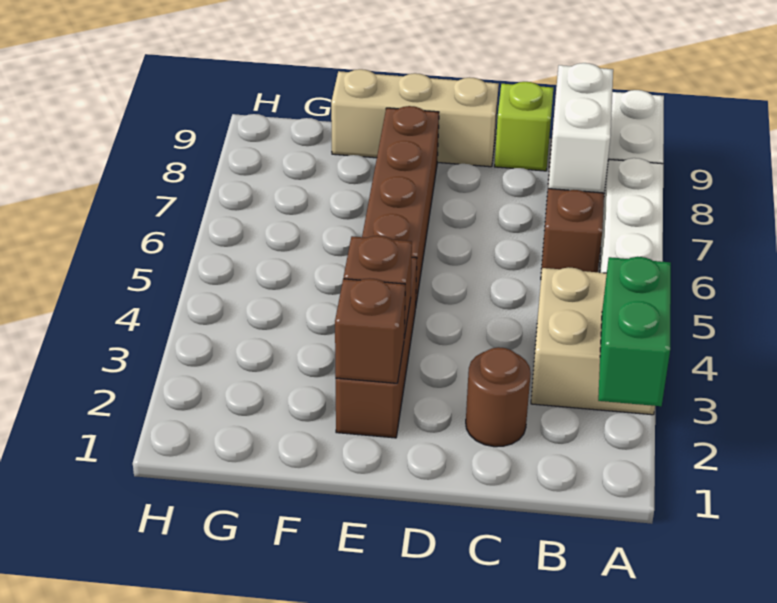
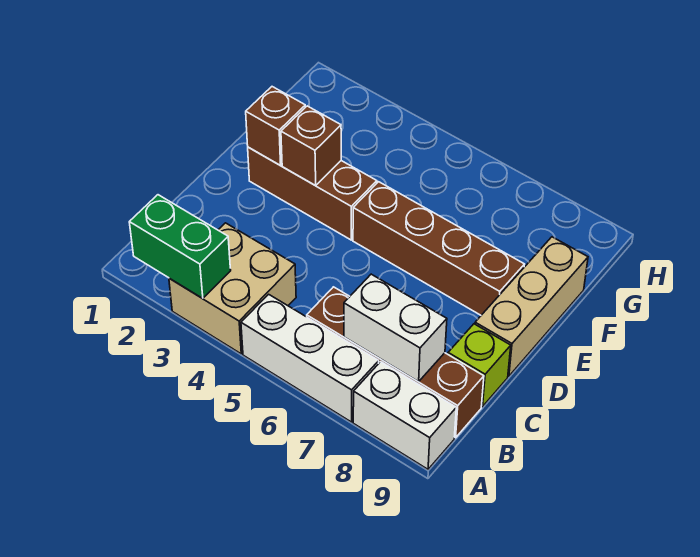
brown 1x1 round brick [466,347,531,447] -> none

